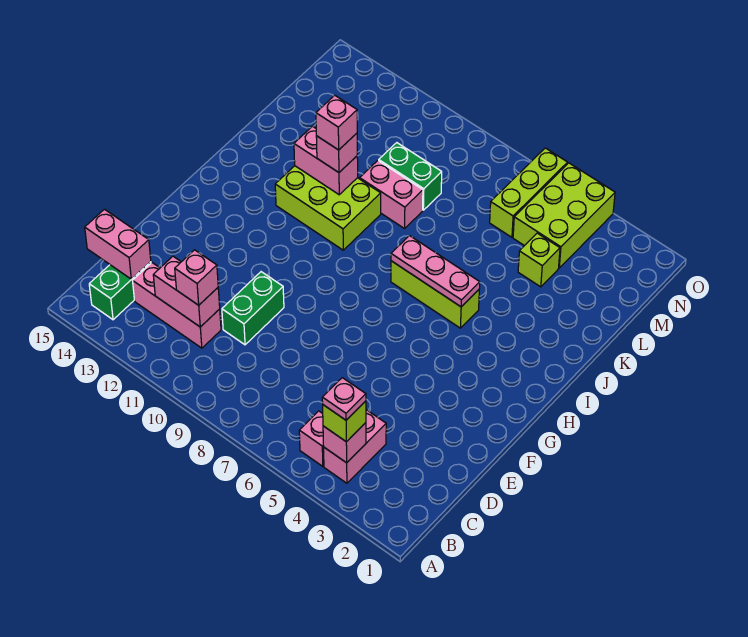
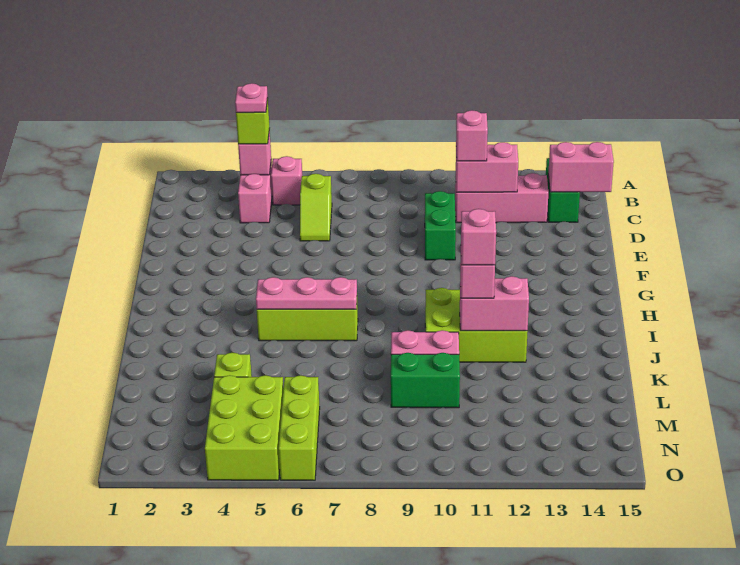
none -> lime 1x2 slope [300,174,332,241]

